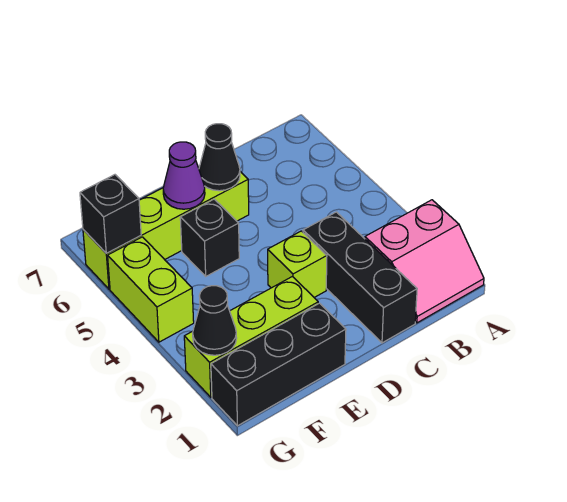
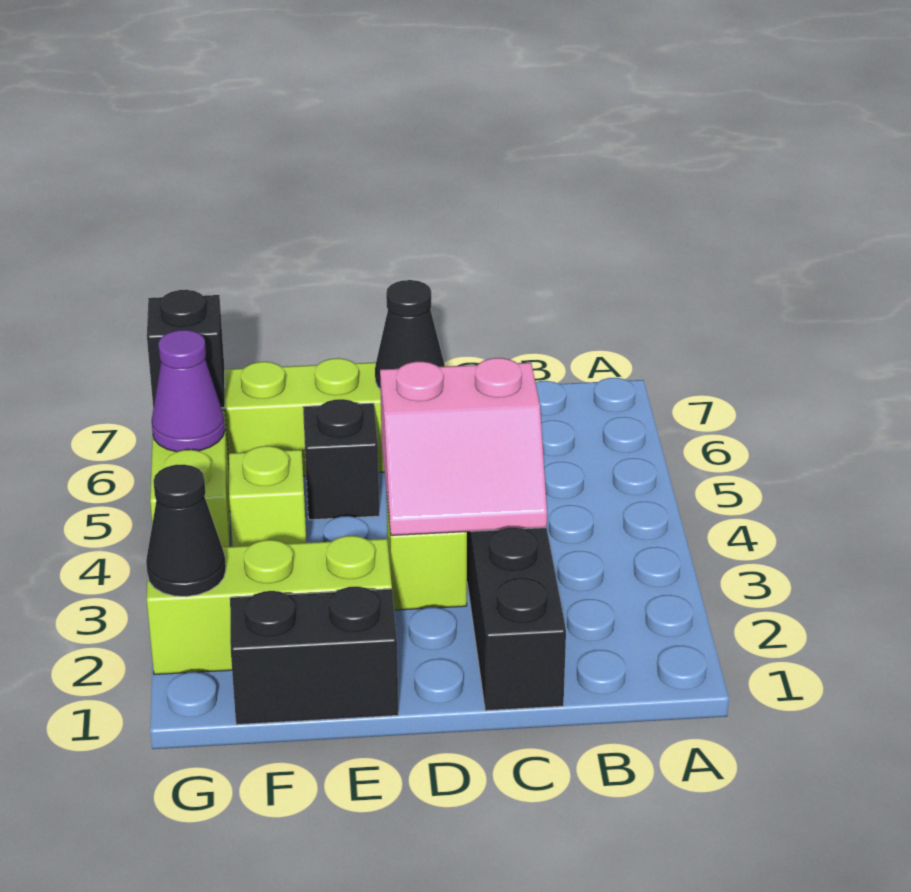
pink 2x2 slope [365,200,484,323] -> pink 2x2 slope moved to [380,358,547,535]
black 1x3 brick [211,303,346,426] -> black 1x2 brick [230,587,399,725]
purple 1x1 cone [163,142,205,209] -> purple 1x1 cone moved to [152,330,225,452]
none -> lime 1x1 brick [229,446,306,547]

